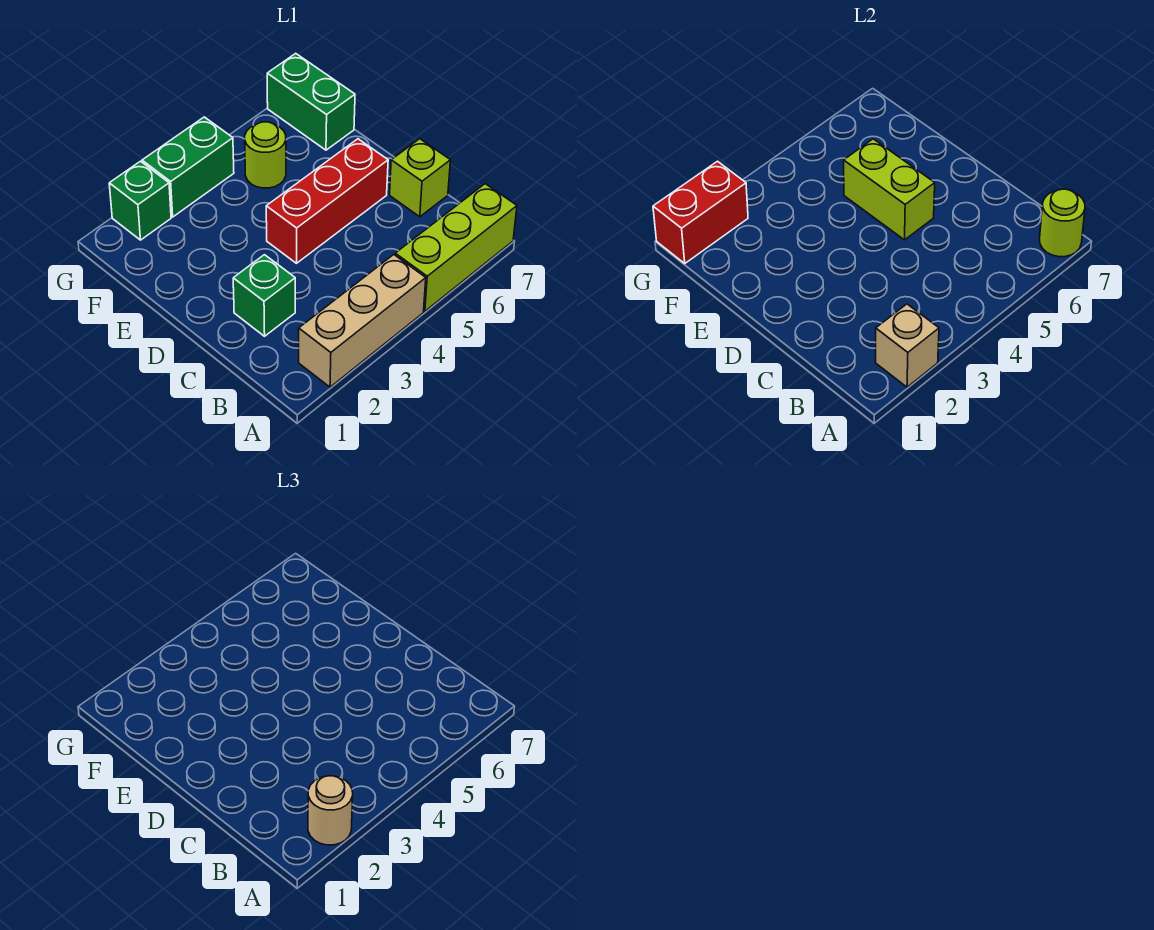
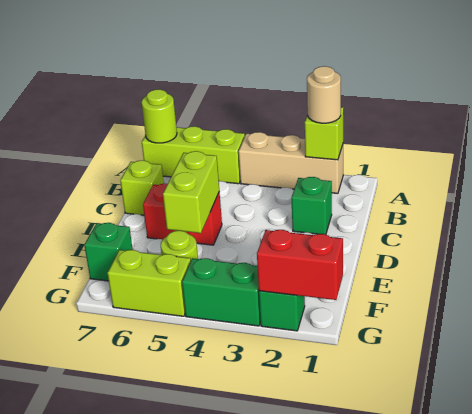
tan 1x1 brick [876,304,939,387] -> lime 1x1 brick [305,107,344,160]
red 1x3 brick [266,139,388,263] -> red 1x2 brick [143,184,222,245]
green 1x2 brick [267,53,355,150] -> green 1x1 brick [84,223,133,281]
none -> lime 1x2 brick [108,250,191,316]

